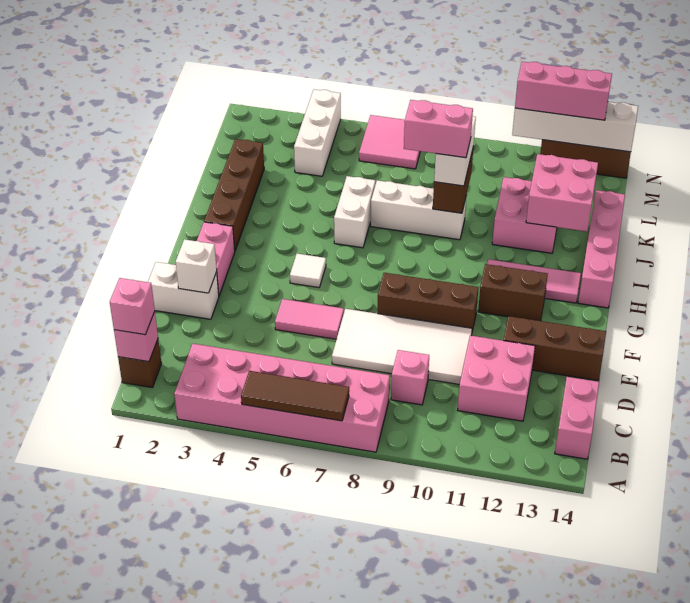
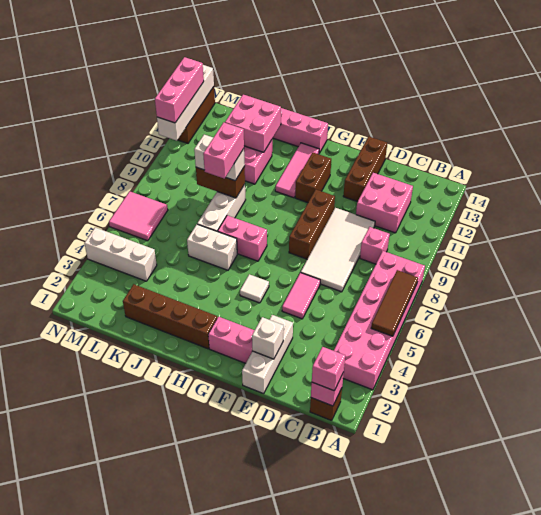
pink 1x2 brick [555,377,599,459] -> pink 1x2 brick moved to [218,215,267,261]
white 1x2 brick [148,262,219,319] -> white 1x3 brick [242,315,293,394]

